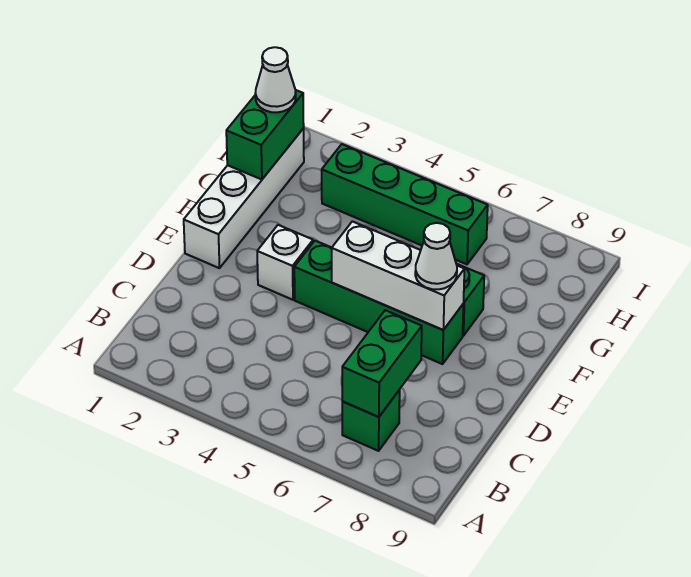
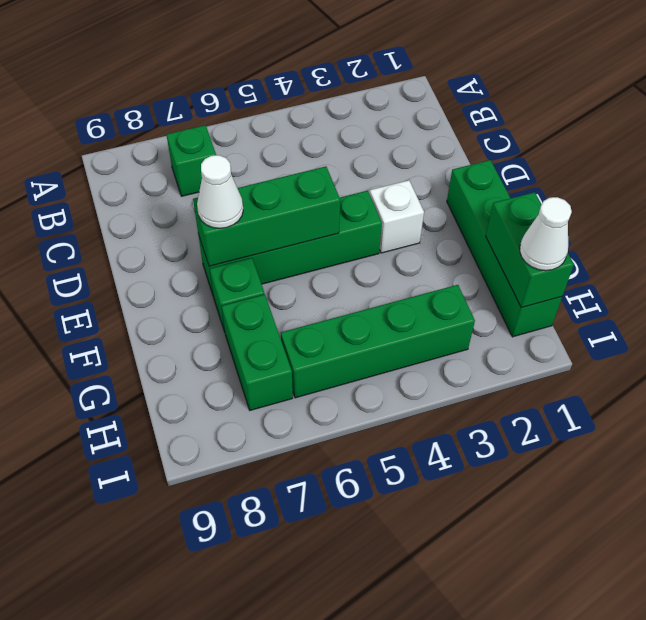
green 1x2 brick [342,310,422,417] -> green 1x2 brick moved to [222,295,293,410]
white 1x4 brick [184,128,304,268] -> green 1x4 brick [447,160,562,337]
white 1x3 brick [332,221,464,330] -> green 1x3 brick [193,166,340,266]

